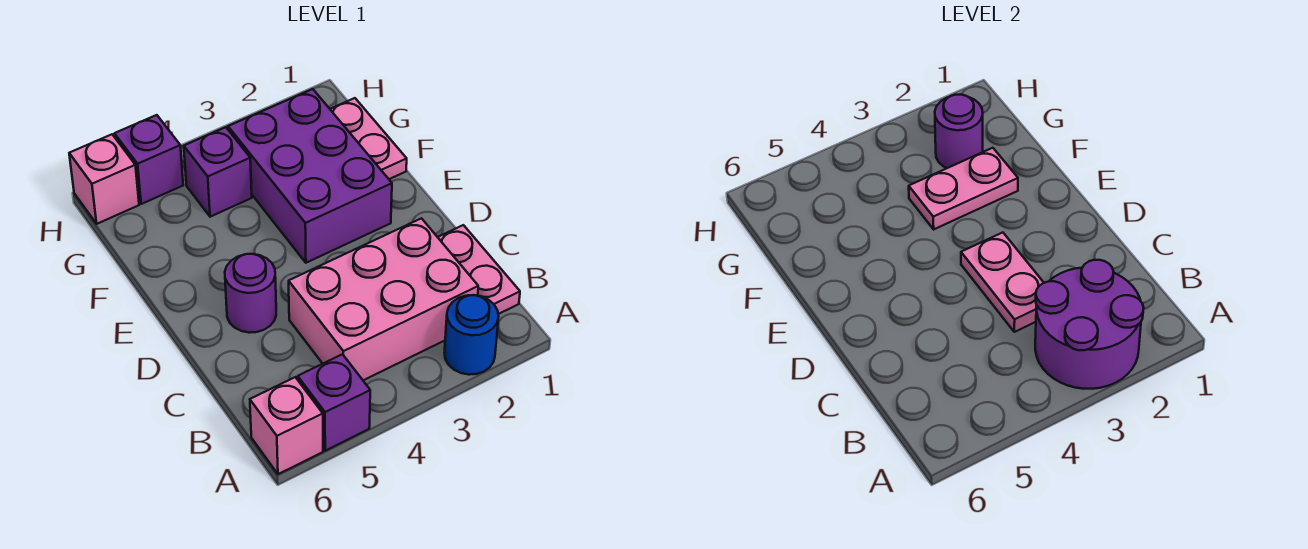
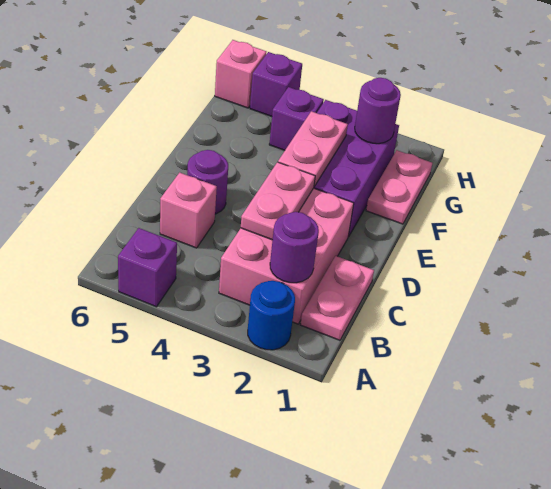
purple 2x2 round brick [1035,260,1144,389] -> purple 1x1 round brick [270,212,319,283]
pink 1x1 brick [250,377,323,474] -> pink 1x1 brick moved to [160,172,217,248]
pink 2x3 brick [289,218,478,380] -> pink 2x3 brick turned to [219,188,354,324]
pink 1x2 plate [909,148,1018,229] -> pink 1x2 plate turned to [278,111,348,186]

